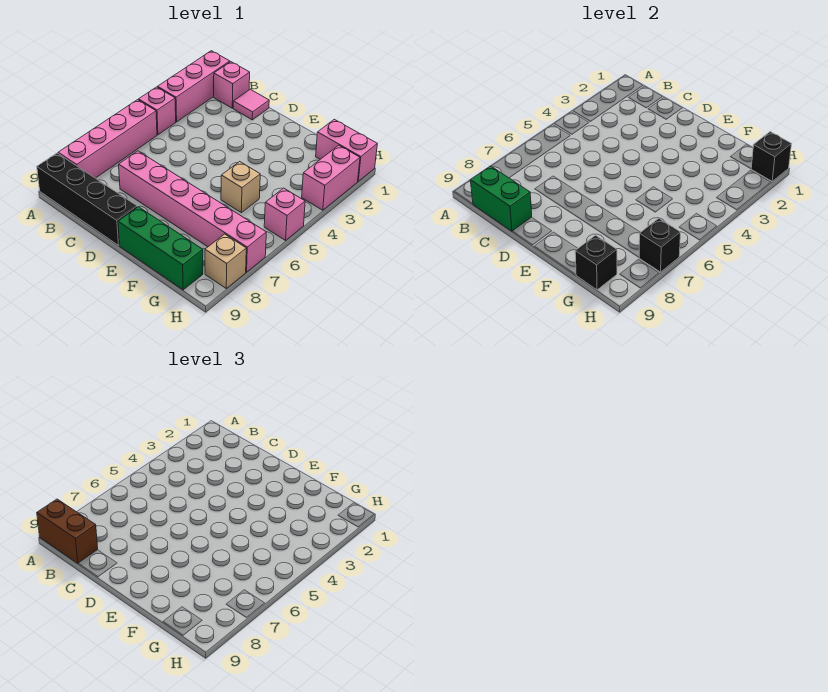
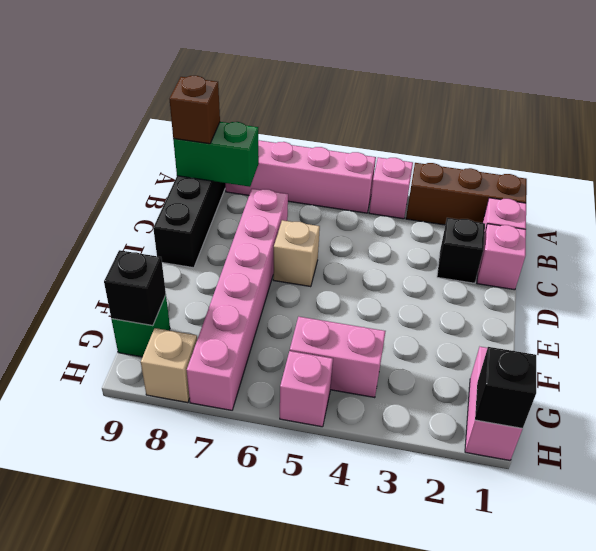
pink 1x3 brick [158,51,230,122] -> brown 1x3 brick [406,163,527,225]
brown 1x2 brick [37,499,98,563] -> brown 1x1 brick [169,76,220,144]
green 1x2 brick [471,166,532,231] -> green 1x2 brick turned to [173,122,259,187]
pink 1x1 tile [233,89,269,120] -> pink 1x1 brick [477,224,526,290]
green 1x3 brick [118,207,203,290] -> green 1x1 brick [111,295,170,357]
tan 1x1 brick [221,162,260,213] -> tan 1x1 brick moved to [273,220,320,287]
pink 1x2 brick [302,145,360,210] -> pink 1x2 brick moved to [290,317,386,398]
black 1x1 brick [639,218,680,272] -> black 1x1 brick moved to [437,218,485,283]

